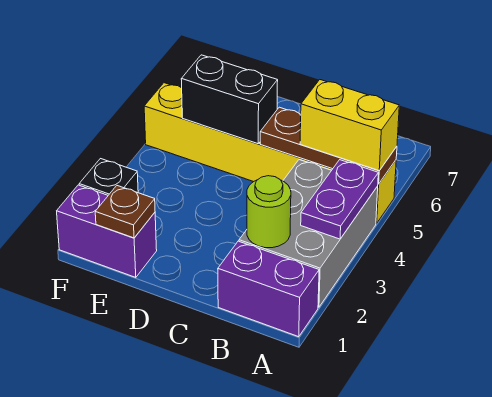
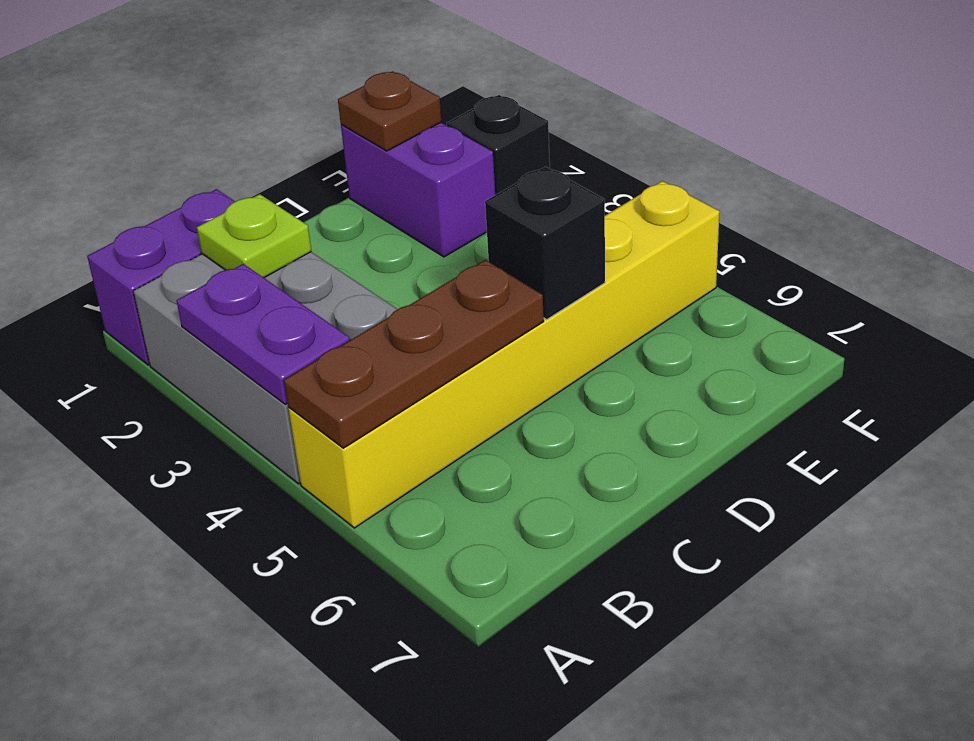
yellow 1x2 brick [300,80,399,170] -> none
lime 1x1 round brick [247,176,291,248] -> lime 1x1 plate [197,194,311,278]
black 1x2 brick [181,55,278,144] -> black 1x1 brick [485,167,605,319]
purple 1x2 brick [57,185,157,278] -> purple 1x2 brick turned to [341,123,495,257]

